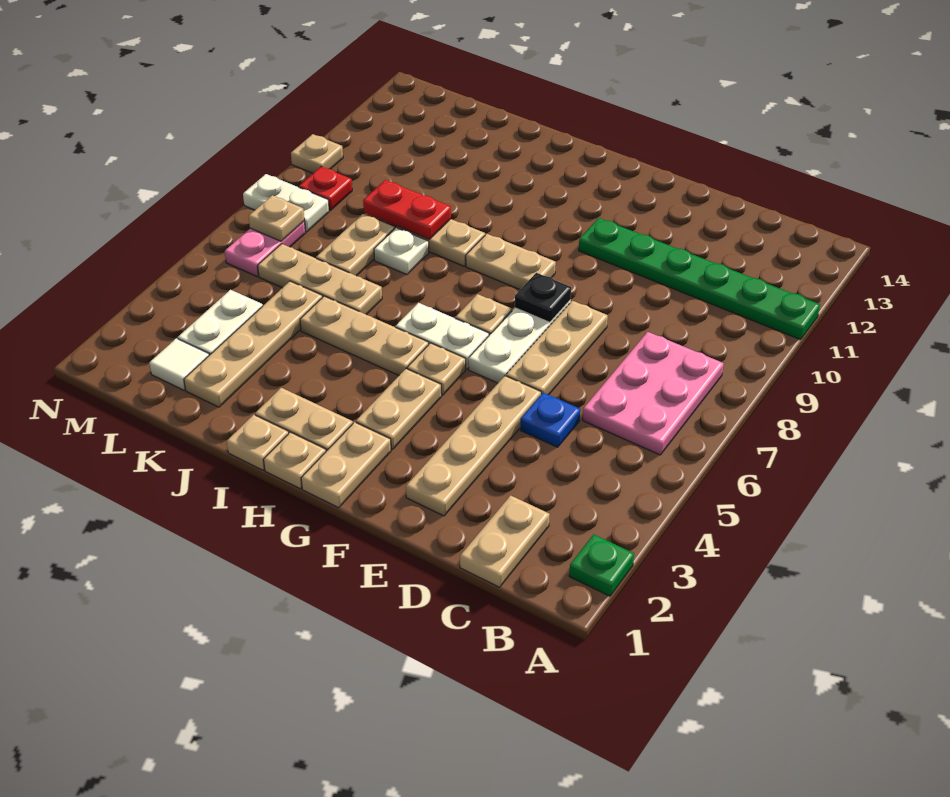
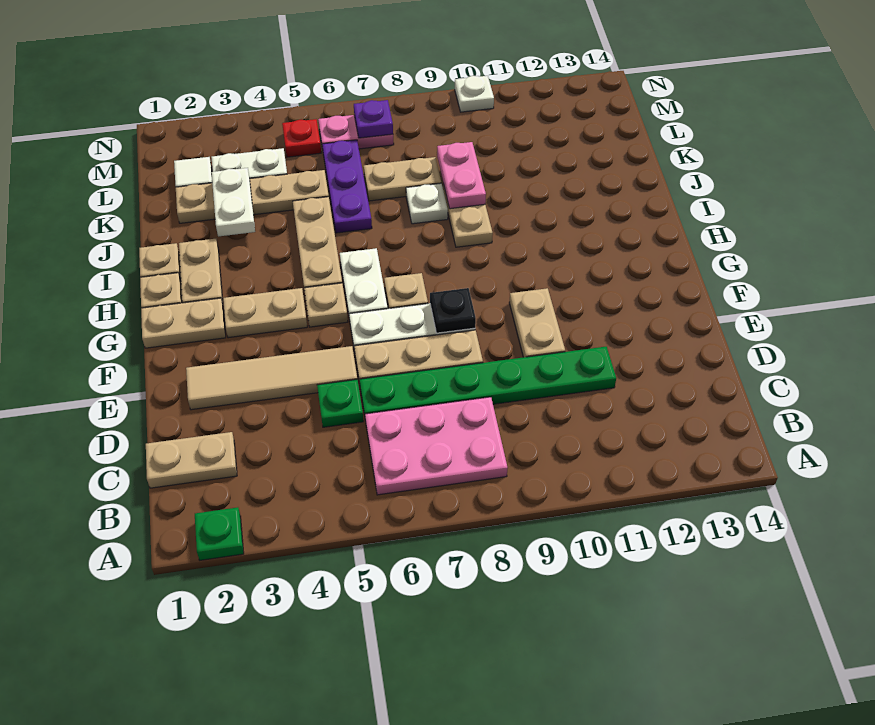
green 1x6 plate [579,218,820,340] -> green 1x6 plate turned to [360,347,616,421]
blue 1x1 plate [521,393,580,447] -> green 1x1 plate [317,379,363,427]
tan 1x4 plate [406,376,541,516] -> tan 1x4 tile [186,346,357,410]
tan 1x2 plate [466,234,556,290] -> tan 1x2 plate moved to [509,288,565,357]
tan 1x3 plate [258,244,382,315] -> purple 1x3 plate [322,140,372,233]
red 1x2 plate [363,180,451,239] -> pink 1x2 plate [437,142,486,209]
tan 1x1 plate [249,195,304,241] -> purple 1x1 plate [354,100,393,138]
white 1x2 plate [243,174,329,232] -> white 1x2 plate moved to [211,168,255,236]
red 1x1 plate [299,167,352,211] -> red 1x1 plate moved to [282,119,321,157]
tan 1x1 plate [291,134,343,173] -> white 1x1 plate [455,76,494,112]

